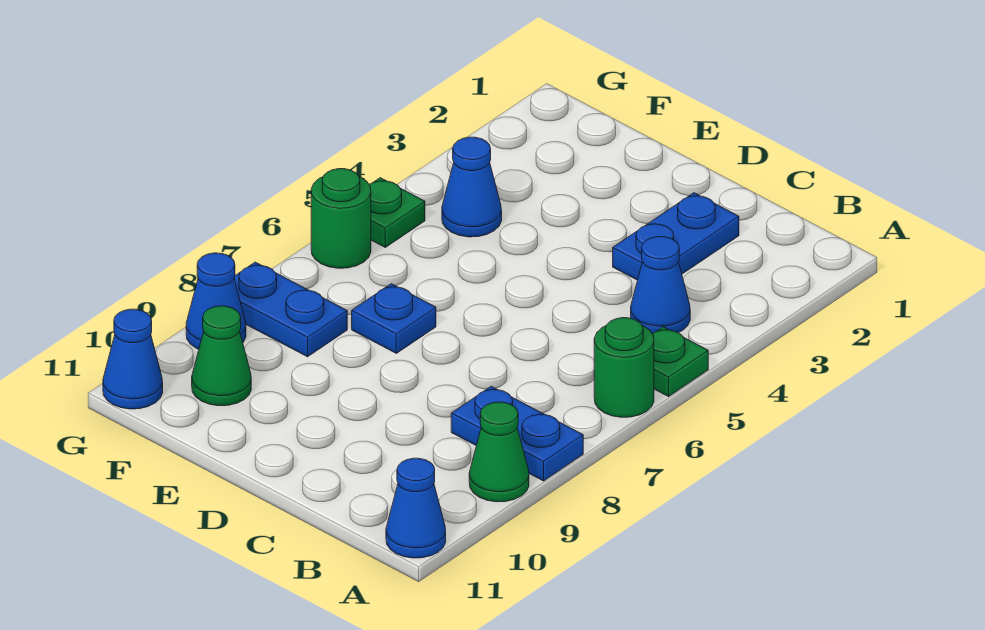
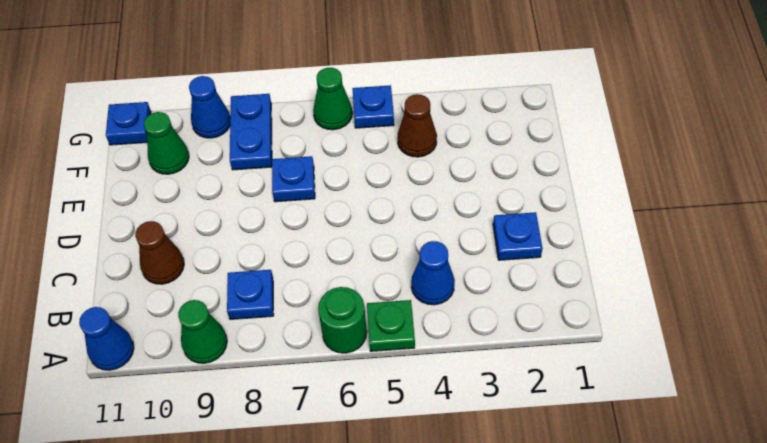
blue 1x2 plate [451,386,583,481] -> blue 1x1 plate [227,270,274,319]
blue 1x2 plate [613,193,739,280] -> blue 1x1 plate [493,212,543,260]
none -> brown 1x1 cone [135,221,184,284]
blue 1x1 cone [442,137,502,237] -> brown 1x1 cone [397,94,437,157]
green 1x1 plate [369,178,425,247] -> blue 1x1 plate [352,85,394,128]
green 1x1 round brick [311,169,371,268] -> green 1x1 cone [313,68,352,130]
blue 1x1 cone [103,309,163,409] -> blue 1x1 plate [106,102,151,145]

